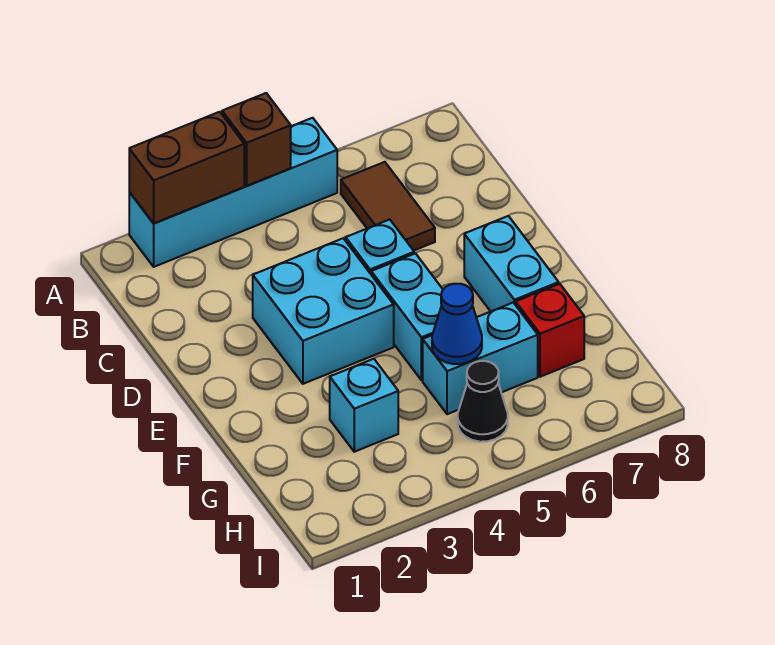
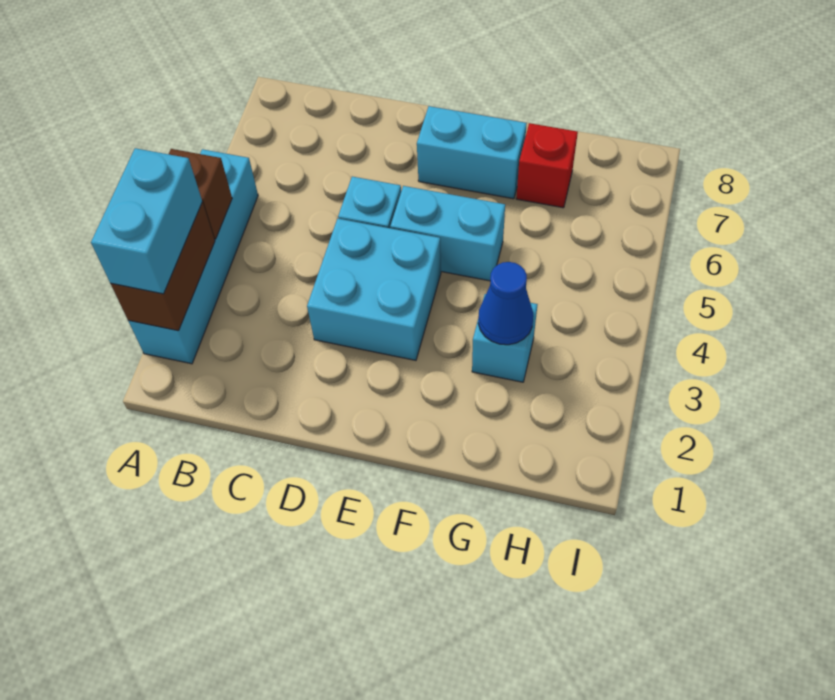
brown 1x2 tile [341,162,435,251] -> none
cyan 1x2 brick [423,303,538,414] -> cyan 1x2 brick moved to [91,148,202,294]
blue 1x1 cone [432,284,482,364] -> blue 1x1 cone moved to [478,262,533,345]
black 1x1 cone [458,361,508,442] -> none

